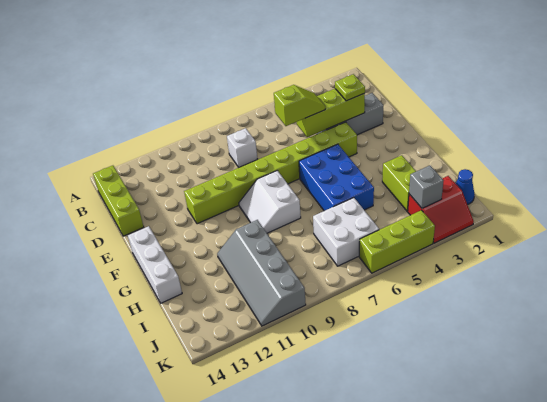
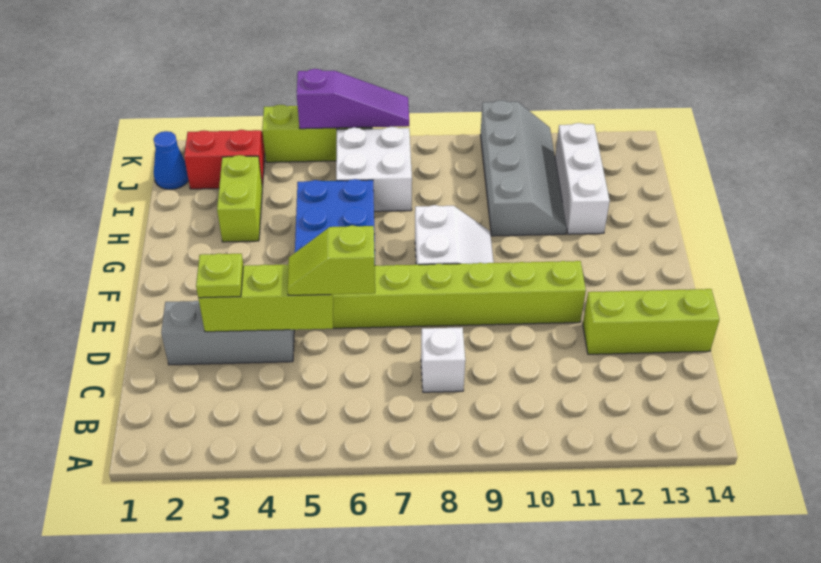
lime 1x3 brick [93,166,144,236] -> lime 1x3 brick turned to [583,289,719,354]
white 1x3 brick [128,226,182,303] -> white 1x3 brick moved to [555,123,610,234]
grey 1x1 brick [409,165,444,208] -> none
none -> purple 1x3 slope [297,69,409,129]

